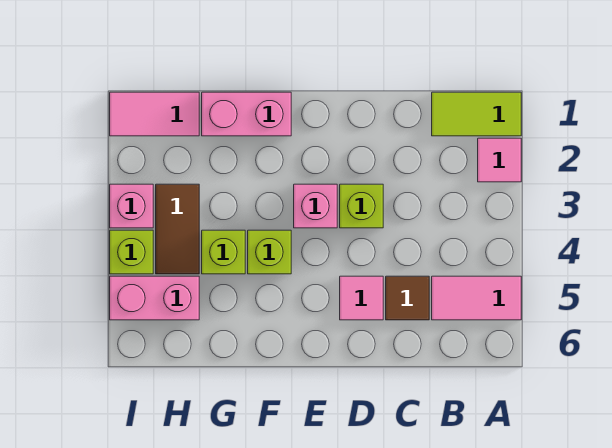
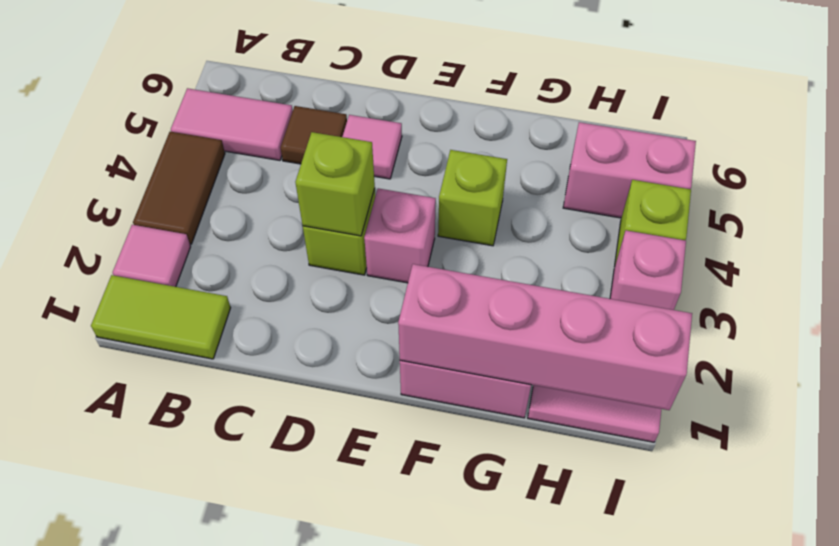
none -> pink 1x4 brick [398,264,692,410]
lime 1x1 brick [202,230,245,274] -> lime 1x1 brick moved to [295,132,375,236]
brown 1x2 tile [156,184,199,274] -> brown 1x2 tile moved to [133,132,225,244]

